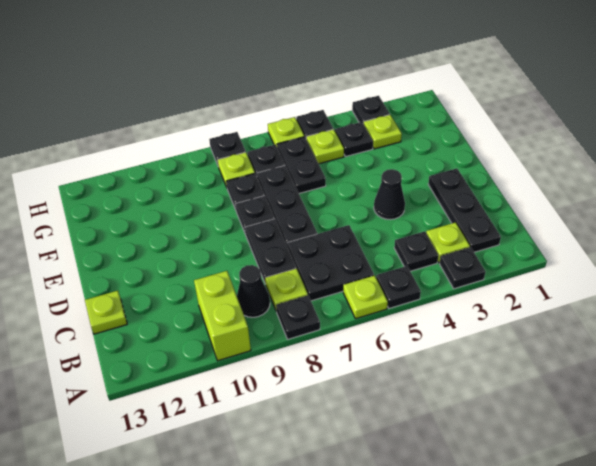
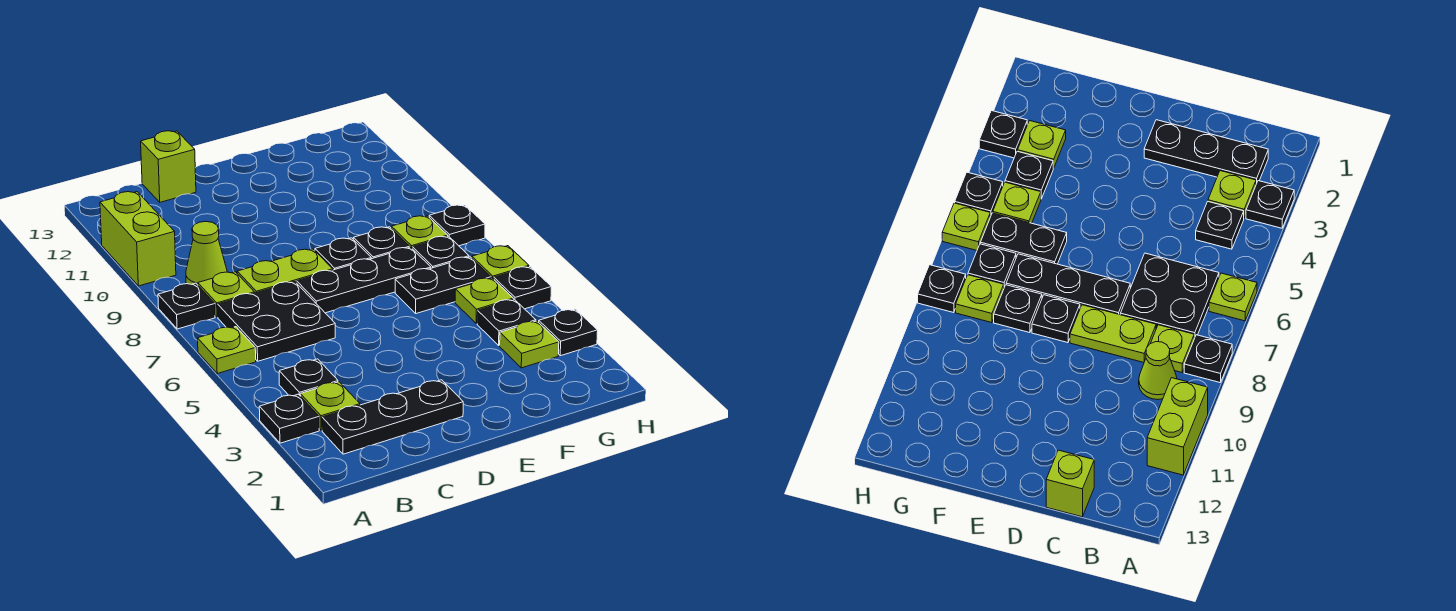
black 1x1 plate [376,266,421,308] -> none
lime 1x2 brick [194,271,251,361] -> lime 1x2 brick turned to [100,192,176,286]
black 1x1 cone [237,265,270,317] -> lime 1x1 cone [186,222,227,285]
black 1x2 plate [245,219,296,284] -> lime 1x2 plate [237,249,333,293]
lime 1x1 plate [85,291,127,334] -> lime 1x1 brick [141,131,196,202]
black 1x1 cone [374,169,405,219] -> none

